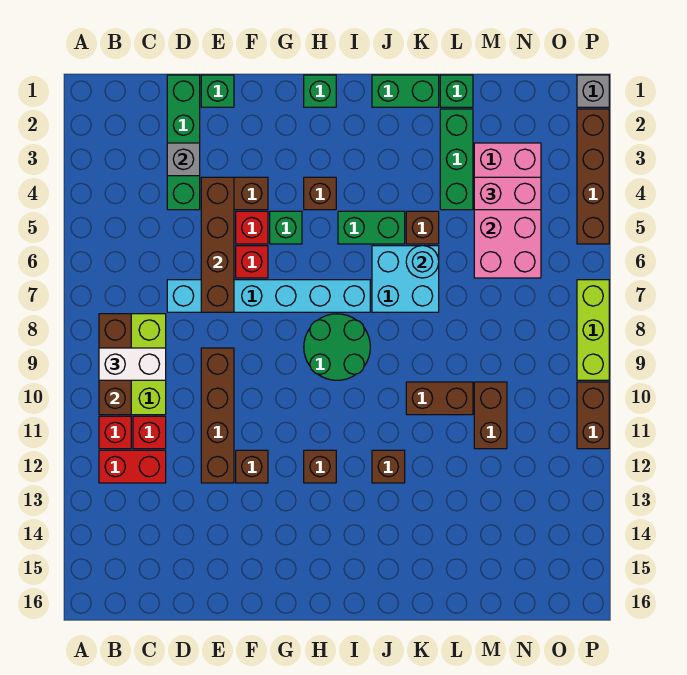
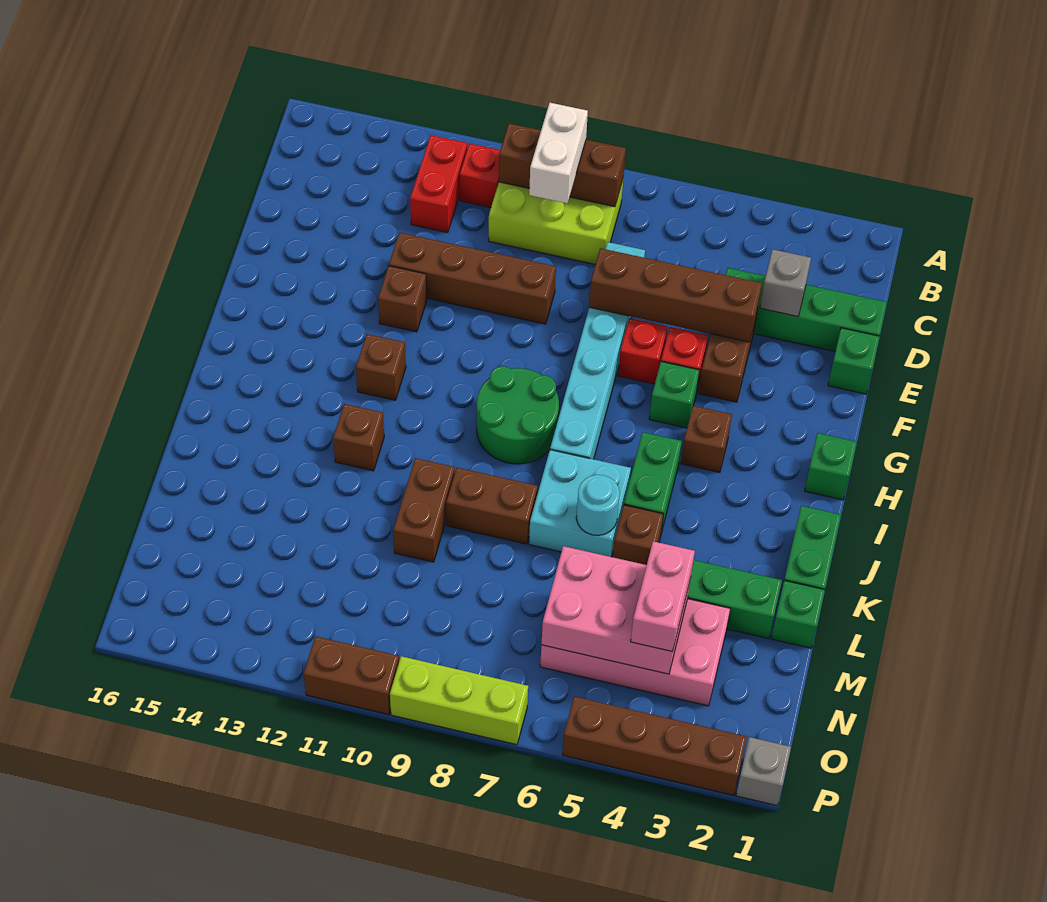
red 1x1 brick [133,416,166,449] -> none
brown 1x2 brick [474,382,507,449] -> brown 1x2 brick moved to [446,468,538,544]

